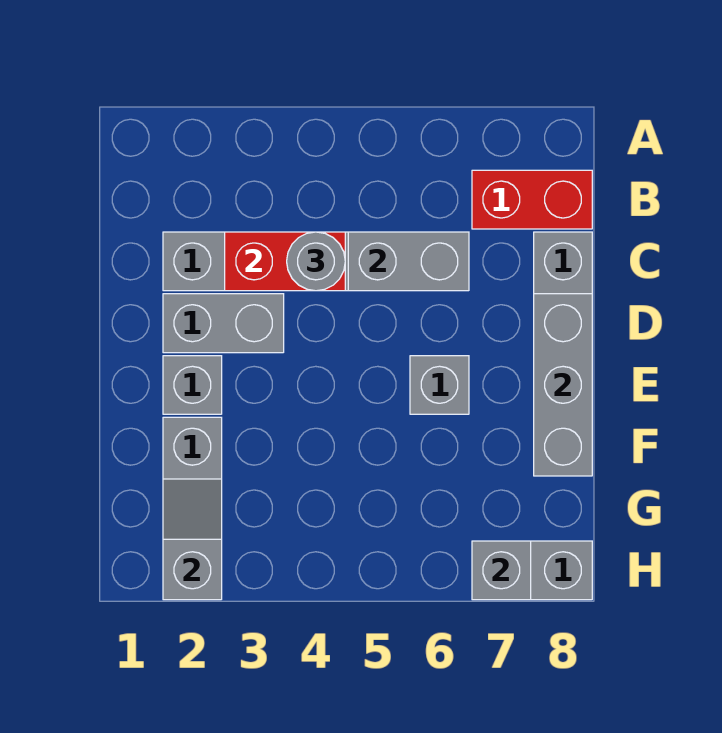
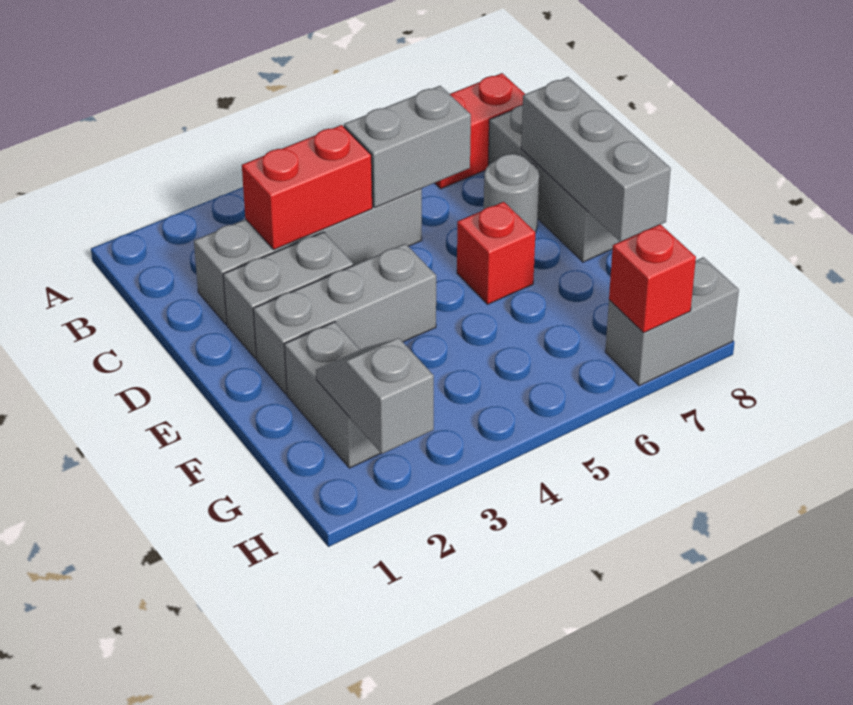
grey 1x1 round brick [287,232,345,291] -> grey 1x1 round brick moved to [484,154,539,233]
grey 1x1 brick [163,356,222,414] -> grey 1x3 brick [253,244,436,394]
grey 1x1 brick [410,356,469,414] -> red 1x1 brick [457,202,535,304]
grey 1x1 brick [472,541,531,600] -> red 1x1 brick [609,224,696,333]

